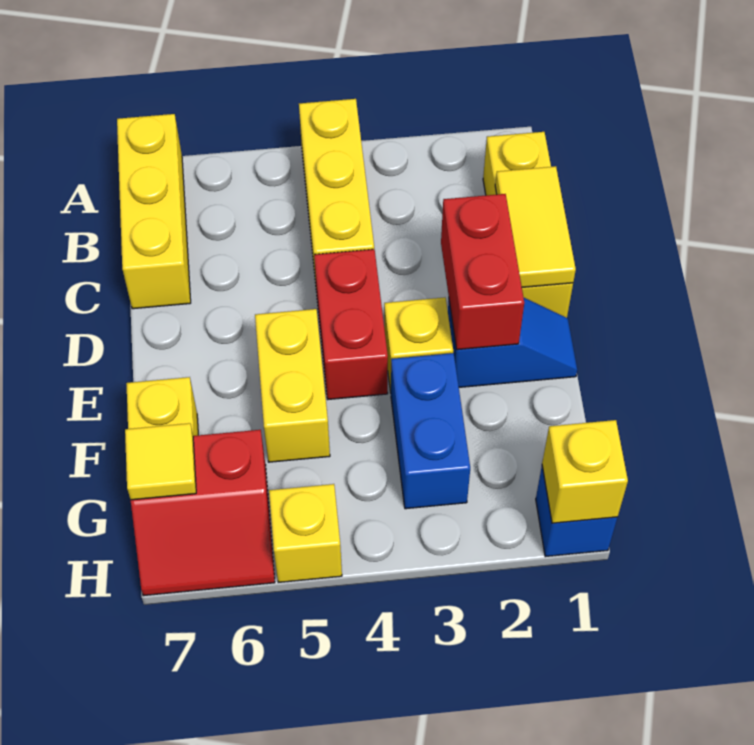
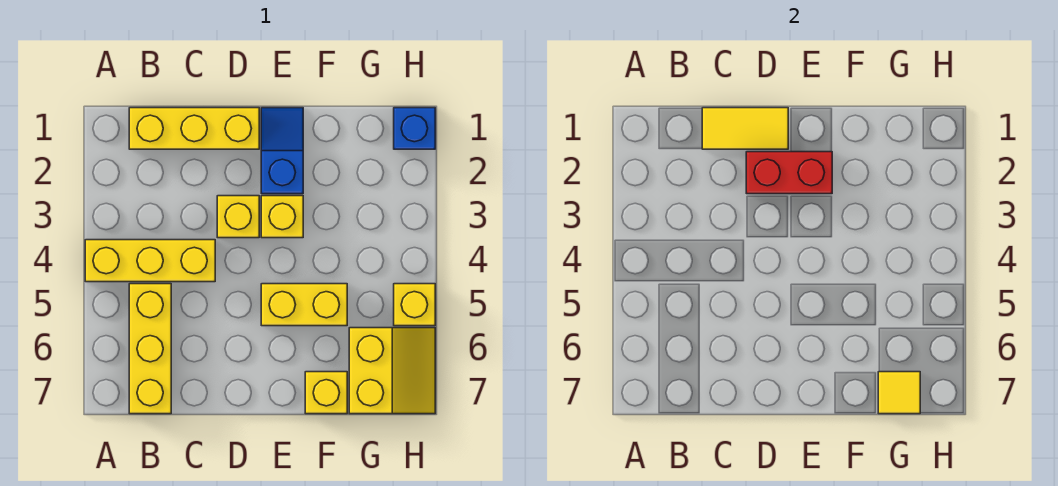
yellow 1x3 brick [117,114,191,309] -> yellow 1x3 brick turned to [129,284,171,414]
red 1x2 brick [314,249,388,399] -> none
blue 1x2 brick [391,353,470,509] -> none
red 2x2 slope [131,430,275,596] -> yellow 2x2 slope [349,328,435,414]
yellow 1x1 brick [542,420,628,523] -> yellow 1x1 brick moved to [217,196,259,238]

